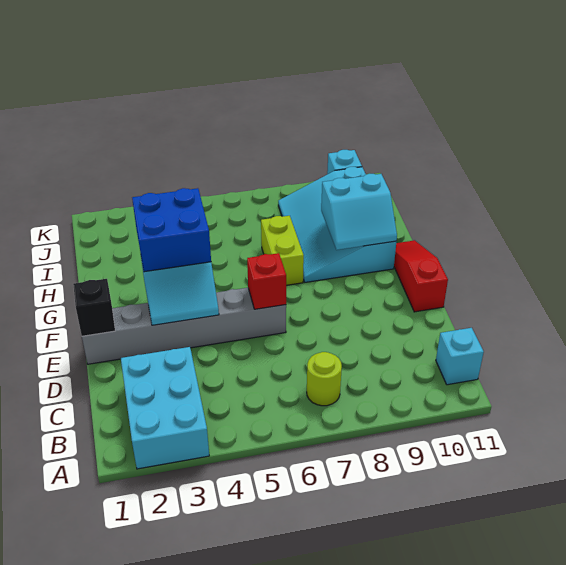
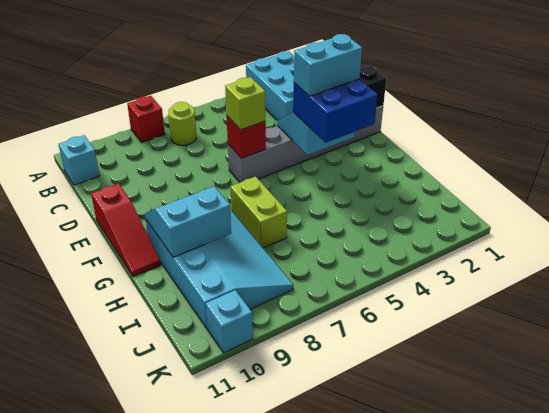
none -> red 1x1 brick [127,96,165,143]
none -> lime 1x1 brick [225,77,265,130]
none -> cyan 1x2 brick [294,34,362,96]

